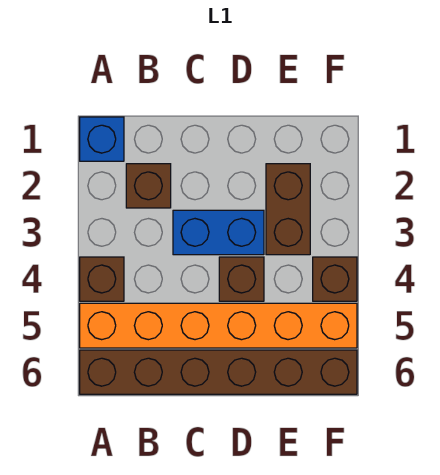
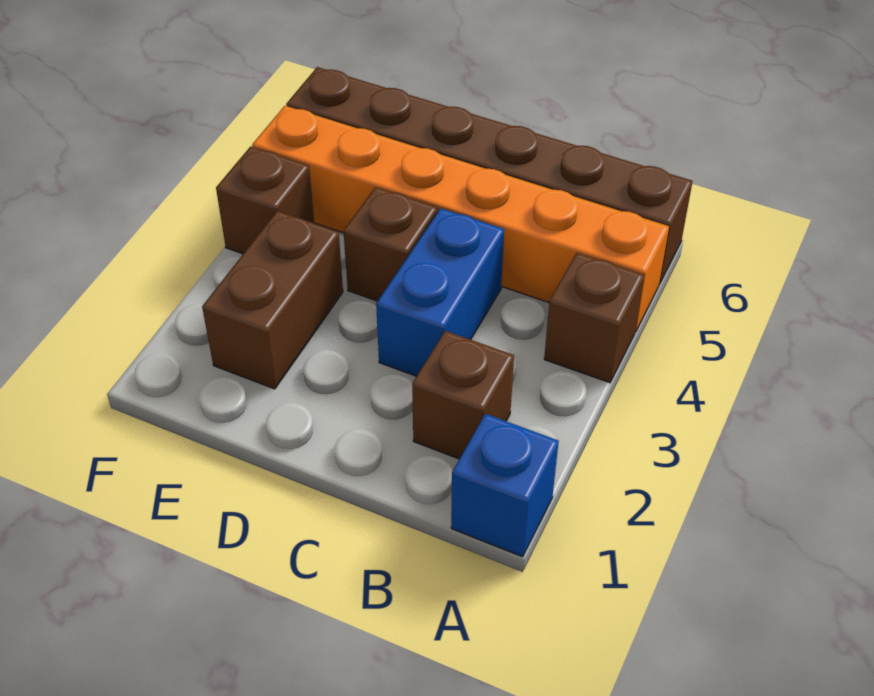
blue 1x2 brick [173,210,264,255] -> blue 1x2 brick turned to [376,208,504,376]

